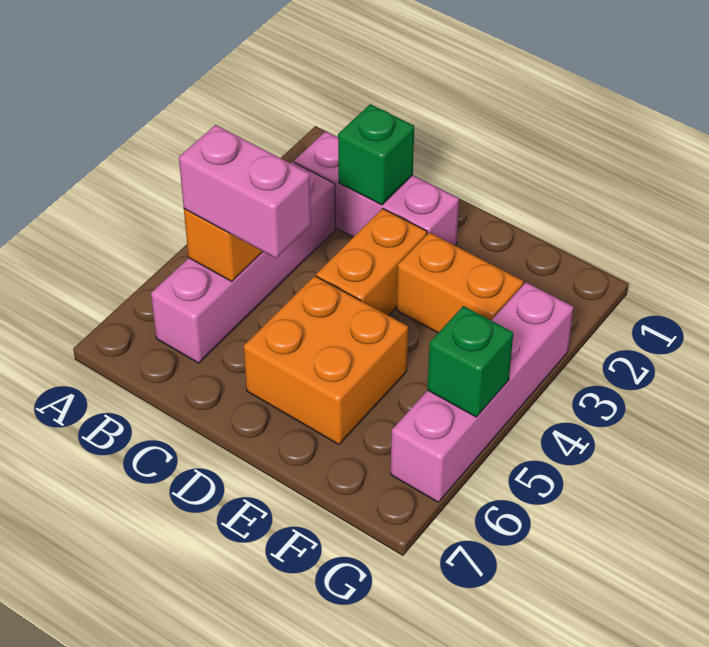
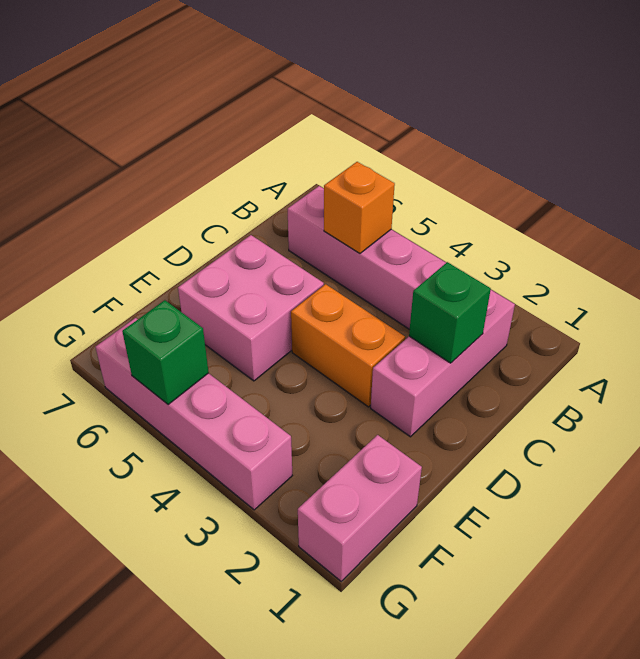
pink 1x2 brick [179,125,311,258] -> pink 1x2 brick moved to [298,435,422,581]
orange 2x2 brick [244,276,408,445] -> pink 2x2 brick [178,235,324,381]
orange 1x2 brick [397,232,524,333] -> none

